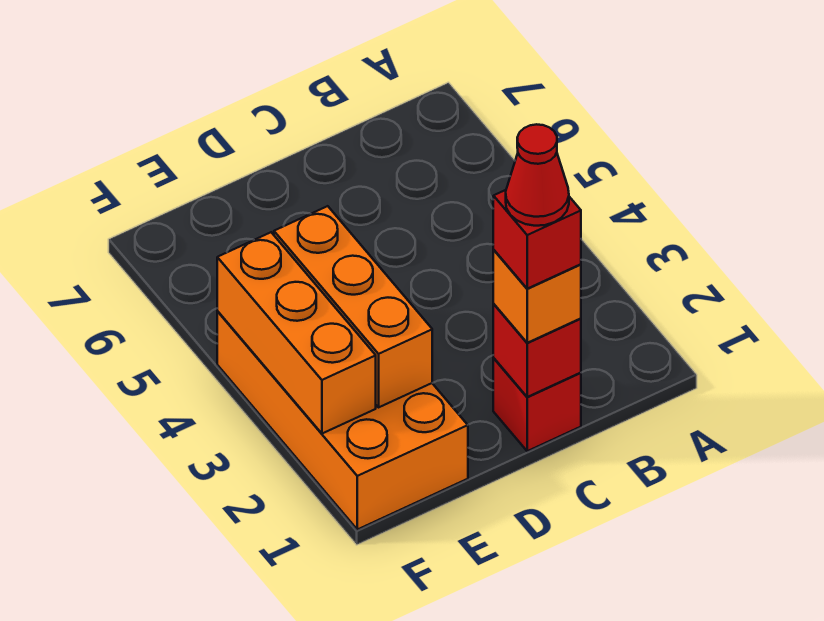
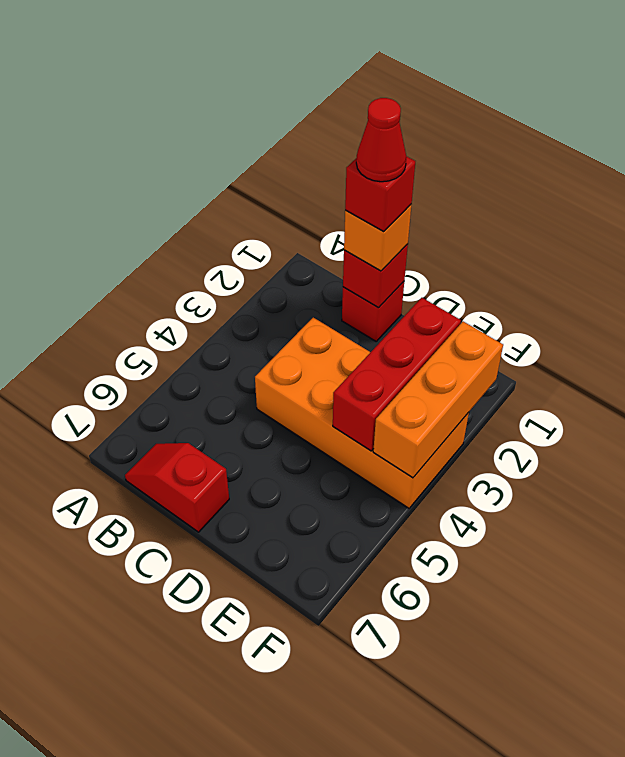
none -> red 1x2 slope [125,443,229,532]
orange 2x4 brick [217,311,468,529] -> orange 2x4 brick turned to [255,318,469,508]
orange 1x3 brick [274,206,432,407] -> red 1x3 brick [333,298,461,451]

